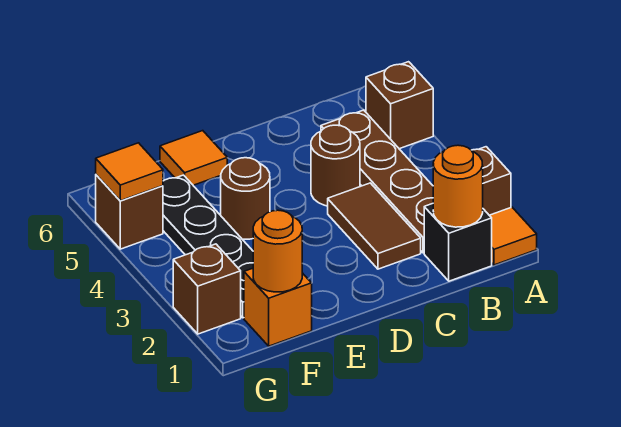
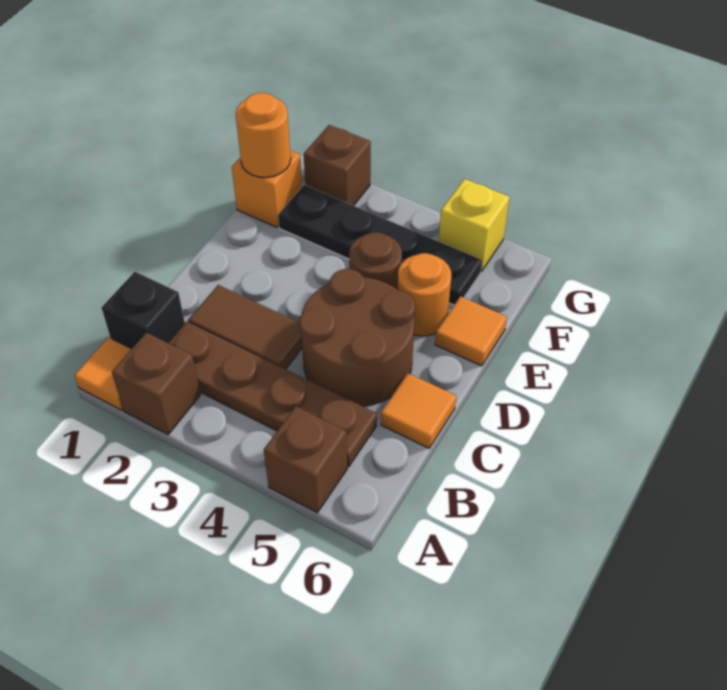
orange 1x1 round brick [433,145,483,227] -> orange 1x1 round brick moved to [397,253,451,336]
brown 1x1 round brick [311,125,360,206] -> brown 2x2 round brick [299,269,415,406]
brown 1x1 brick [96,175,163,249] -> yellow 1x1 brick [439,179,510,271]
orange 1x1 tile [96,143,163,201] -> orange 1x1 tile moved to [381,373,456,448]

